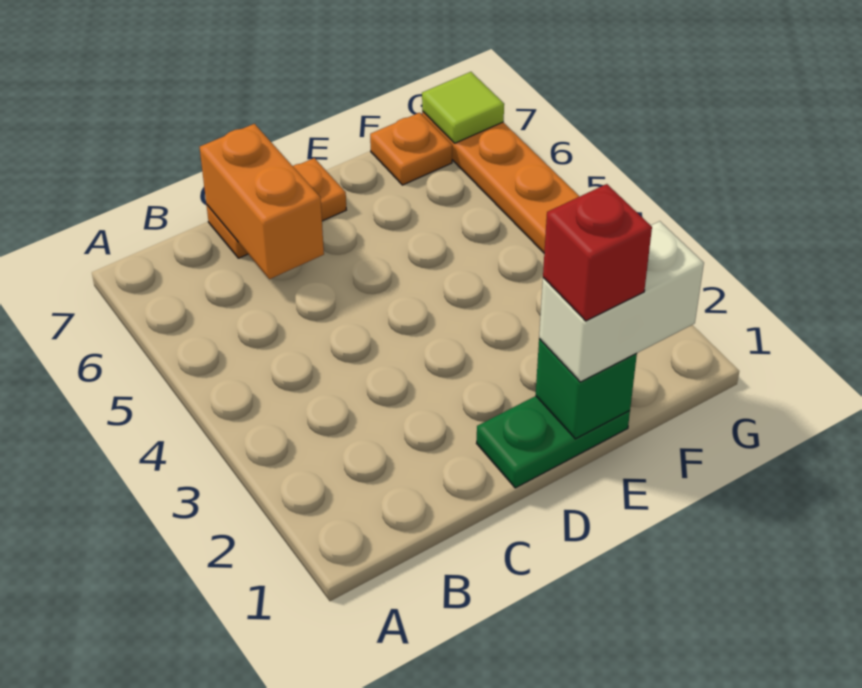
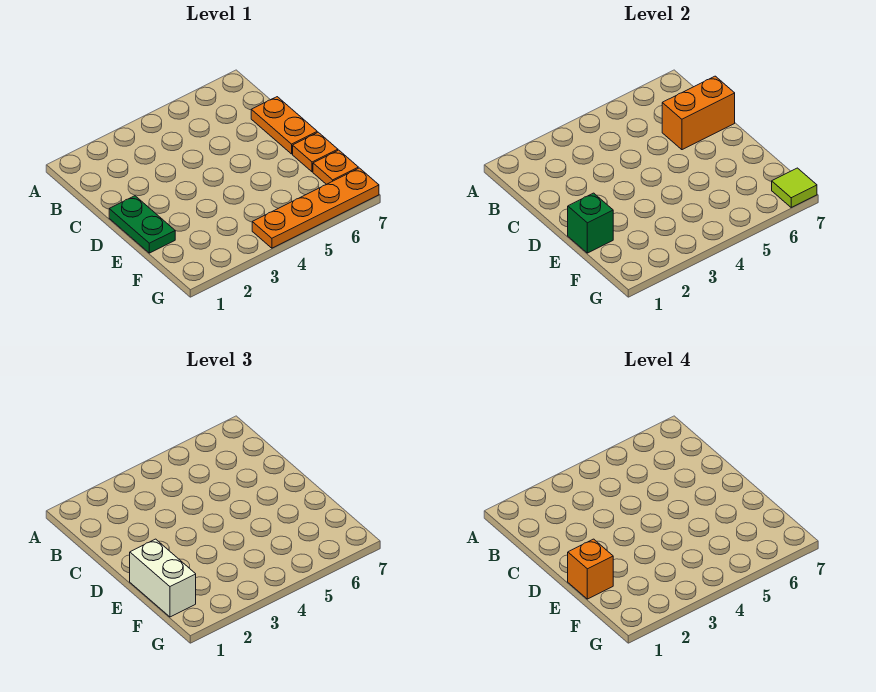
red 1x1 brick [543,184,652,321] -> orange 1x1 brick [568,539,613,599]
none -> orange 1x1 plate [293,132,338,172]

